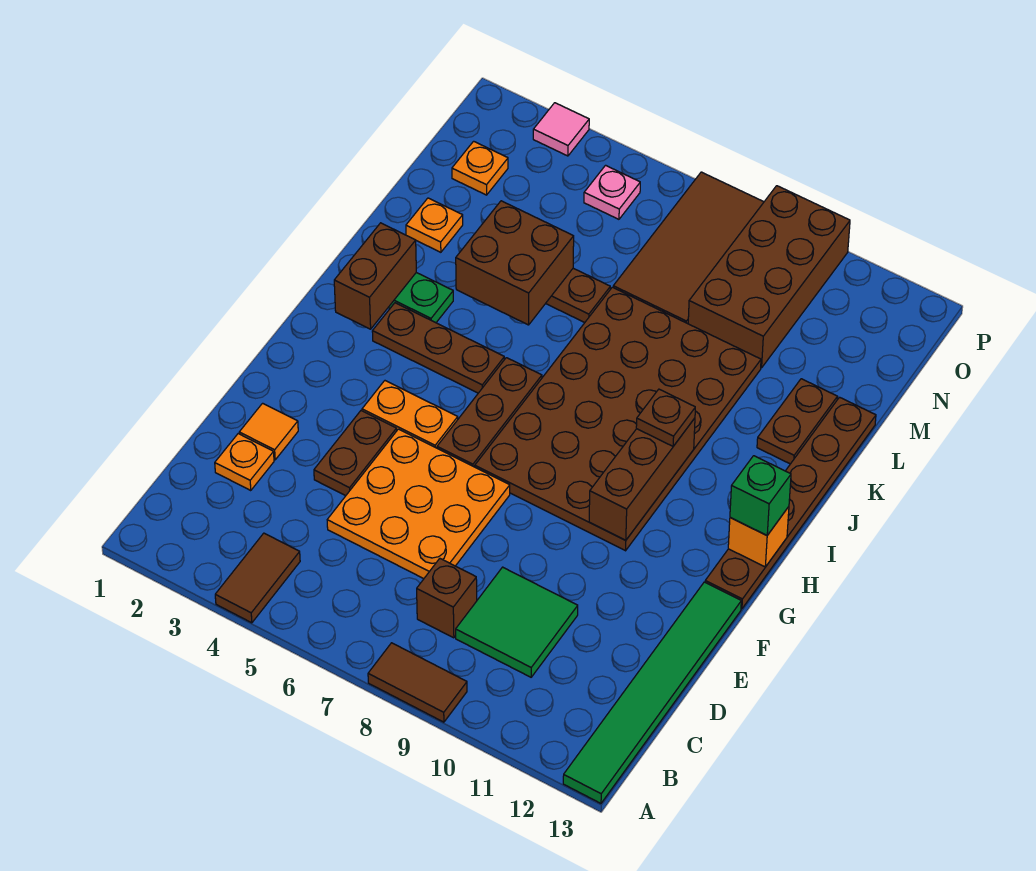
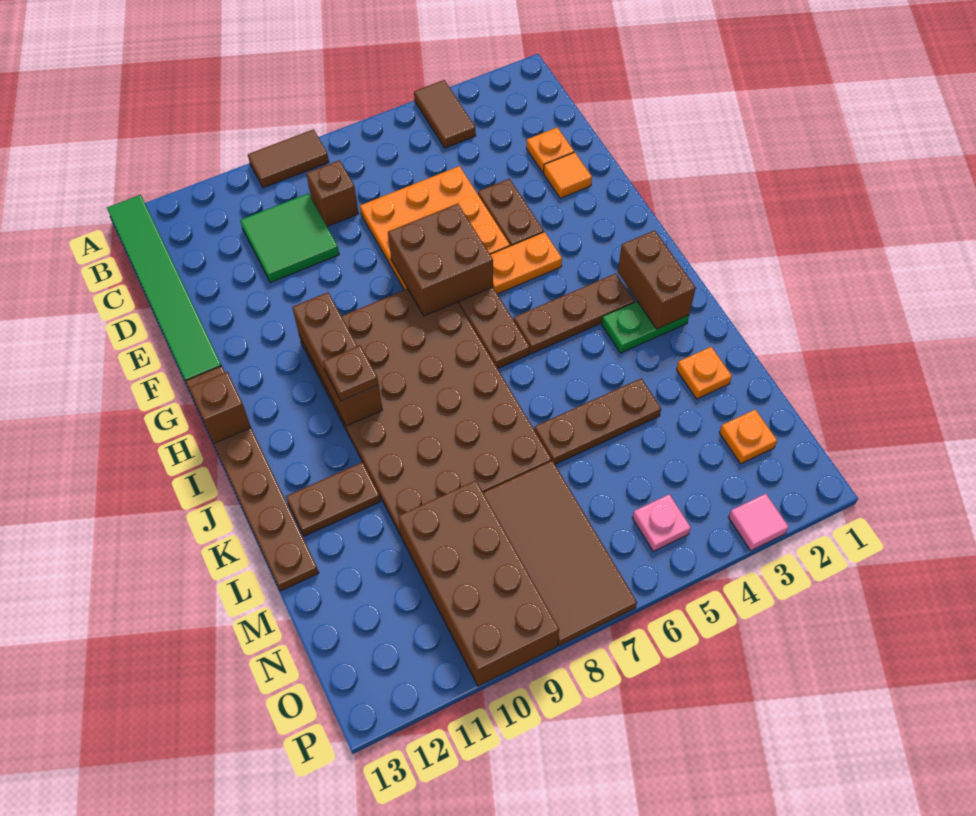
orange 1x1 brick [728,507,789,567] -> brown 1x1 brick [190,372,251,443]
green 1x1 brick [730,456,791,535] -> none
brown 2x2 brick [456,201,574,325] -> brown 2x2 brick moved to [388,203,493,316]
brown 1x2 plate [757,379,837,464] -> brown 1x2 plate turned to [286,462,381,536]

